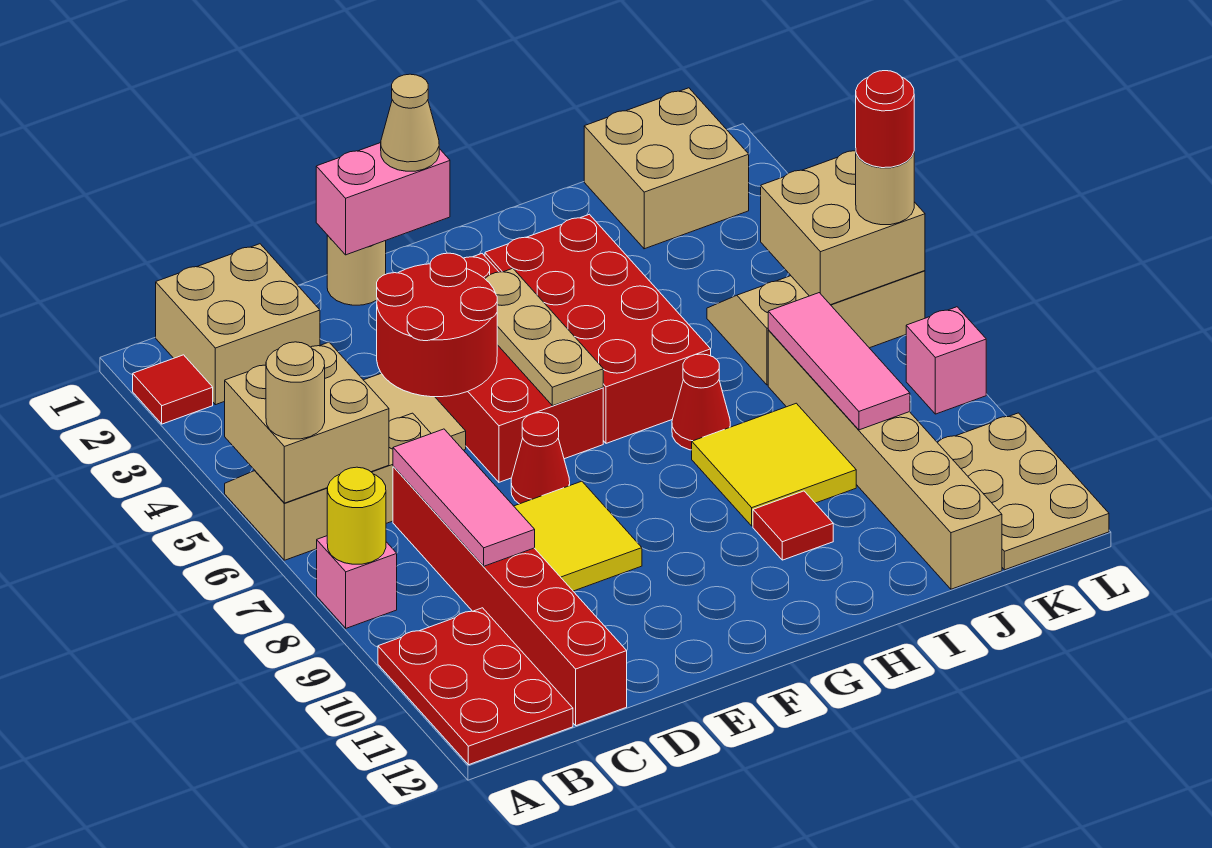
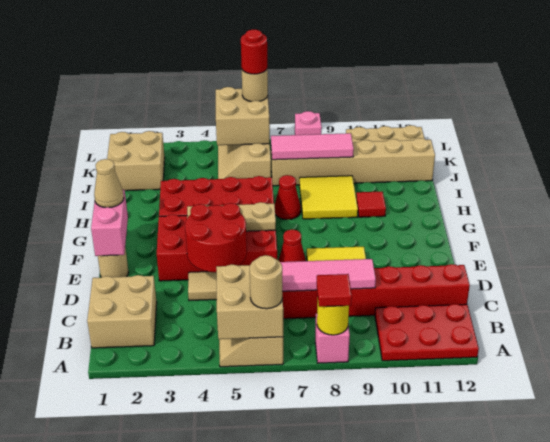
red 1x1 tile [133,355,213,424] -> red 1x1 tile moved to [317,274,352,307]

